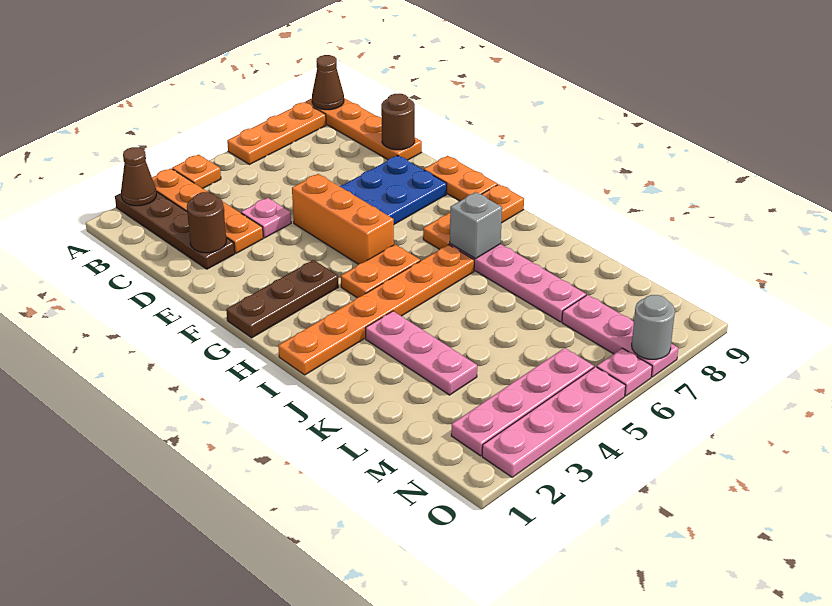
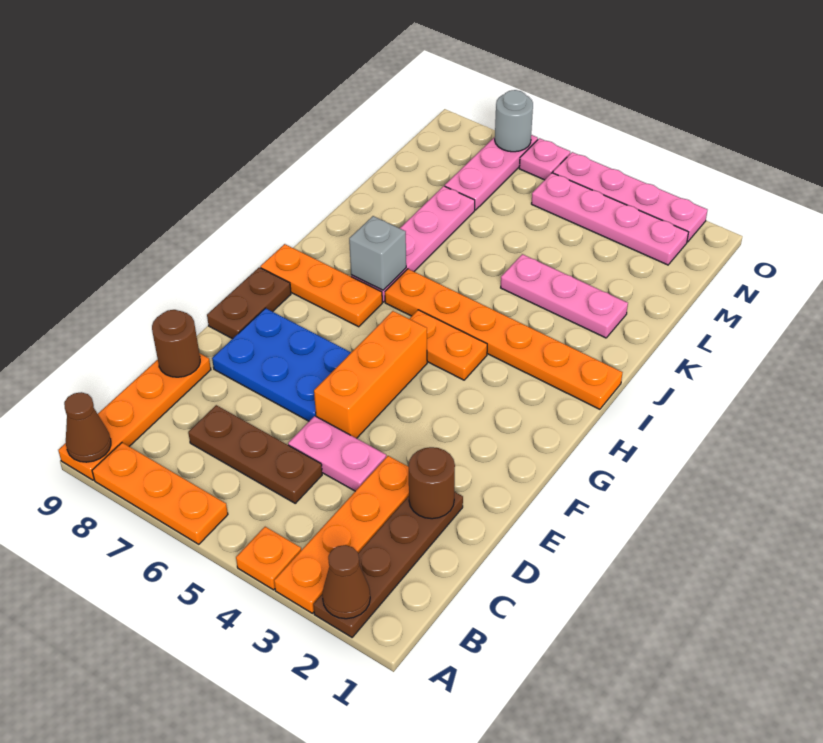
pink 1x1 plate [241,198,291,238] -> pink 1x2 plate [288,416,386,491]
orange 1x2 plate [424,156,498,201] -> brown 1x2 plate [207,267,291,339]
brown 1x3 plate [226,260,339,338] -> brown 1x3 plate moved to [188,405,322,503]
pink 1x3 plate [365,311,477,395] -> pink 1x3 plate turned to [501,254,628,338]

